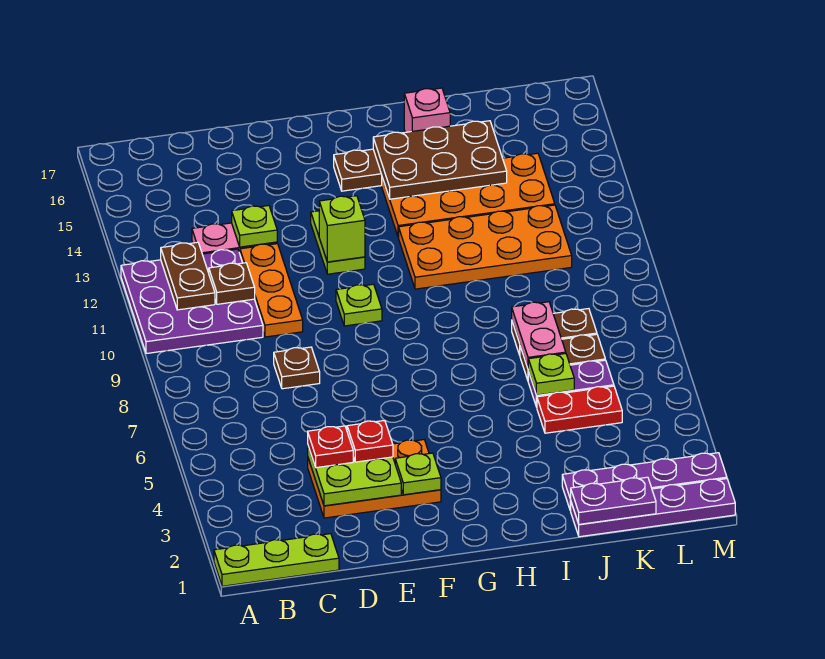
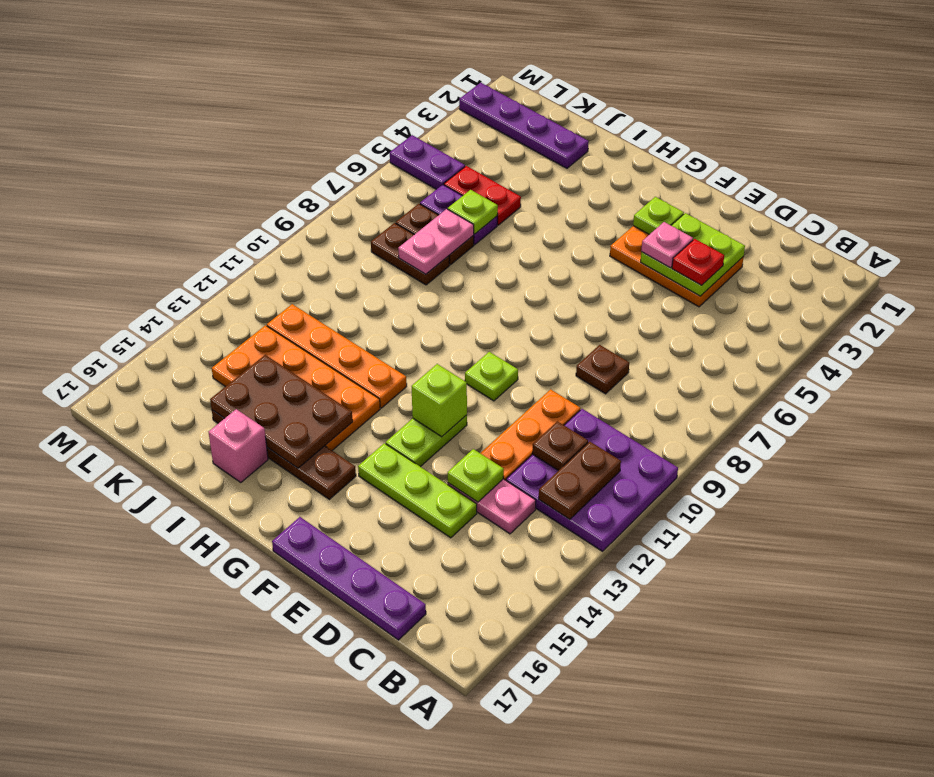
lime 1x3 plate [214,534,339,586] -> lime 1x3 plate moved to [358,443,477,538]
red 1x1 plate [347,420,393,462] -> pink 1x1 plate [641,222,693,268]
orange 2x4 plate [399,205,572,289] -> orange 1x4 plate [267,304,407,408]
purple 1x4 plate [571,479,735,537] -> purple 1x4 plate moved to [272,517,426,640]
purple 1x2 plate [571,477,656,524] -> purple 1x2 plate moved to [390,135,465,189]

